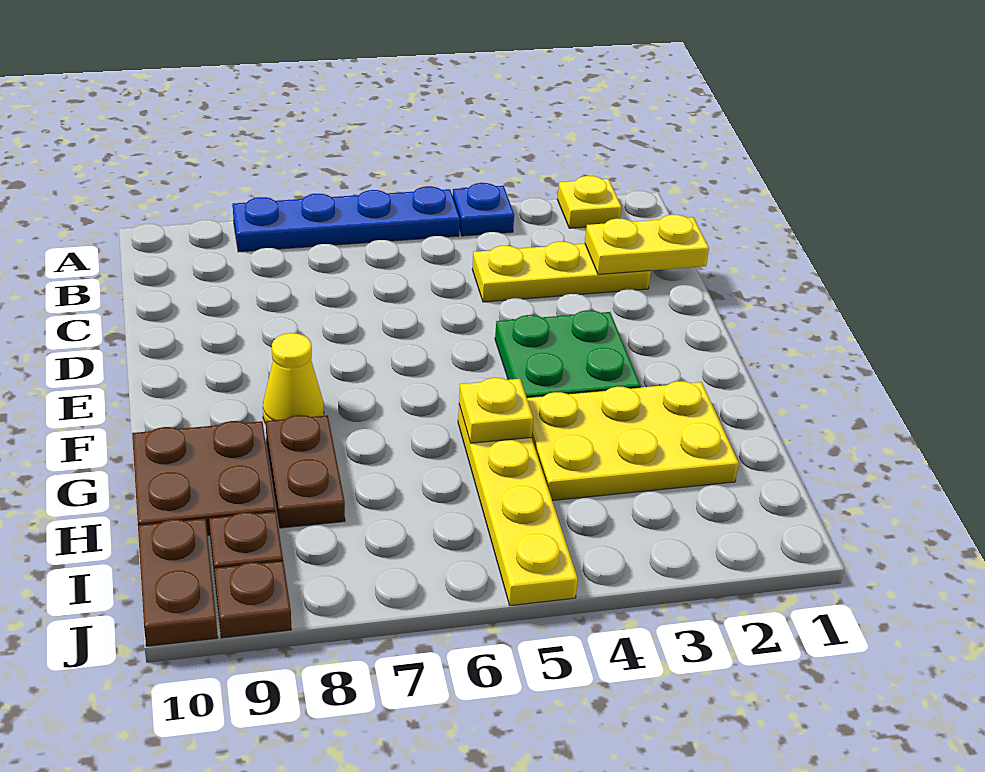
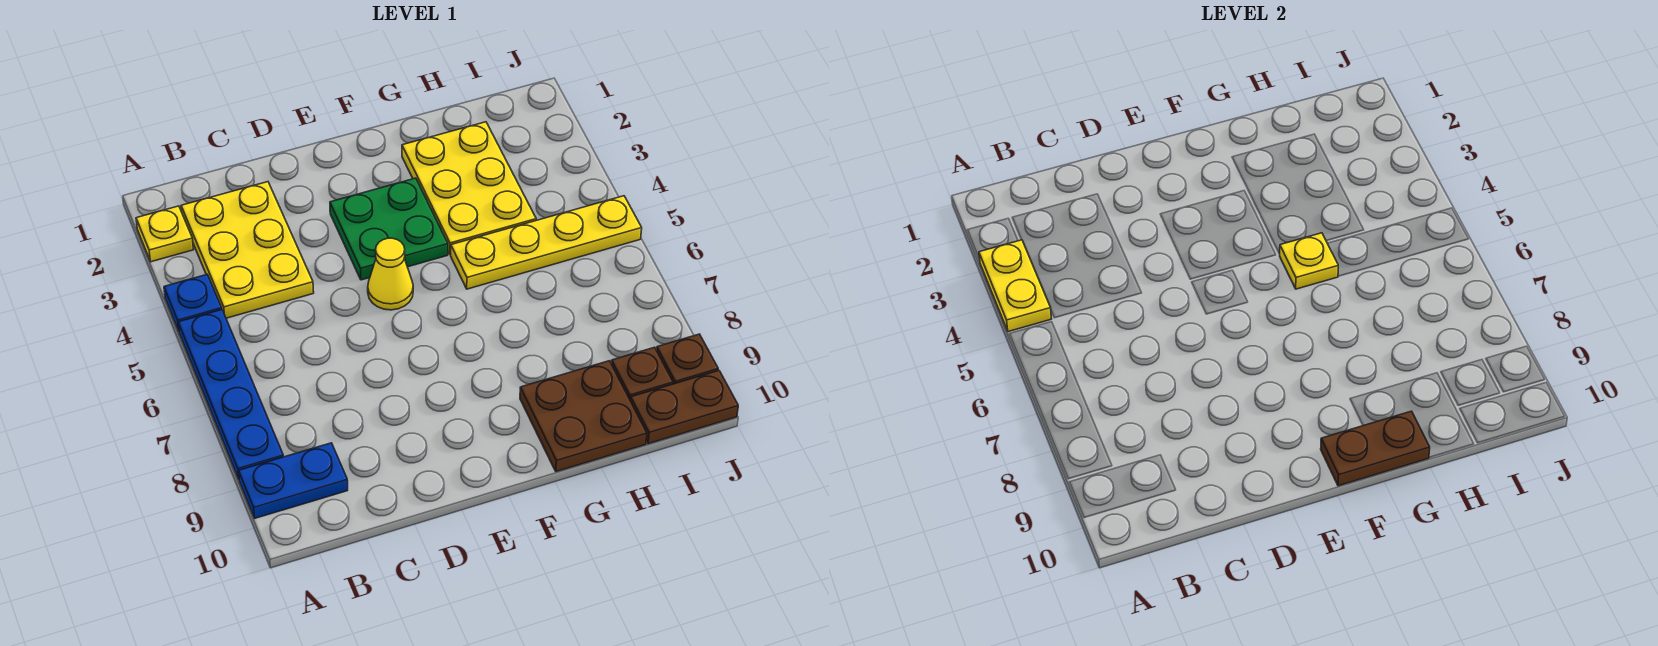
none -> blue 1x2 plate [239,443,348,518]
yellow 1x2 plate [585,215,709,274] -> yellow 1x2 plate moved to [979,240,1051,332]
yellow 1x3 plate [472,241,651,302] -> yellow 2x3 plate [181,182,314,318]
yellow 1x1 cone [263,333,324,424] -> yellow 1x1 cone moved to [368,238,413,310]
brown 1x2 plate [266,415,345,528] -> brown 1x2 plate moved to [1321,411,1430,486]

